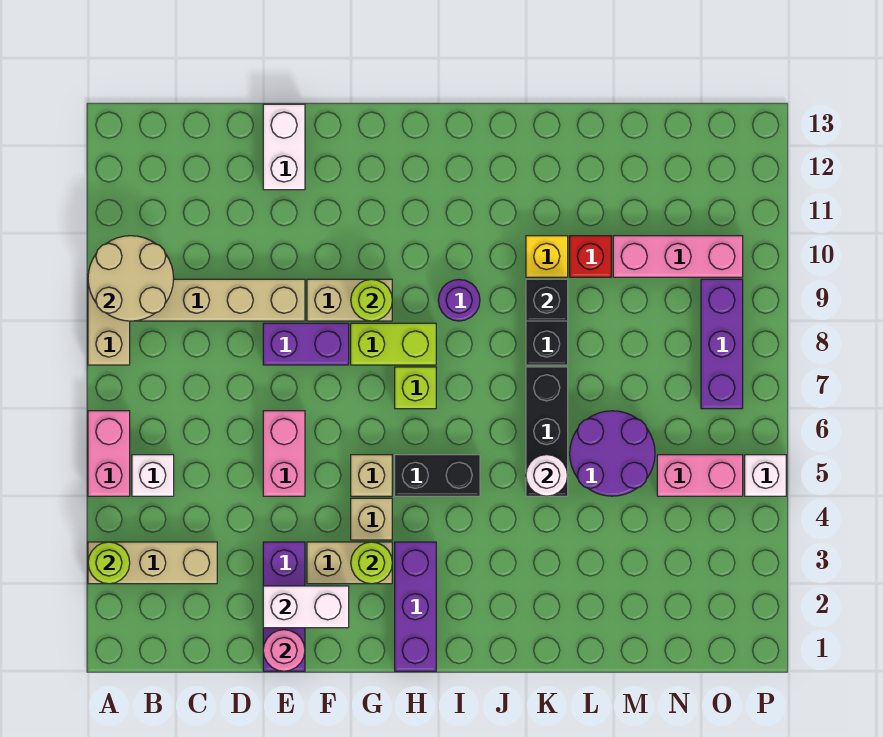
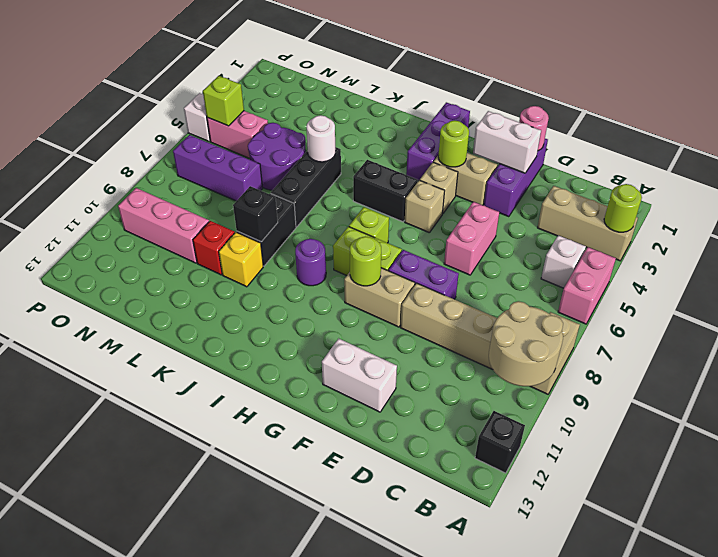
none -> black 1x1 brick [475,411,525,473]
white 1x2 brick [263,104,305,190] -> white 1x2 brick turned to [322,338,397,412]
none -> lime 1x1 brick [203,76,244,126]
purple 1x3 brick [701,279,743,409] -> purple 1x3 brick turned to [173,135,263,201]

